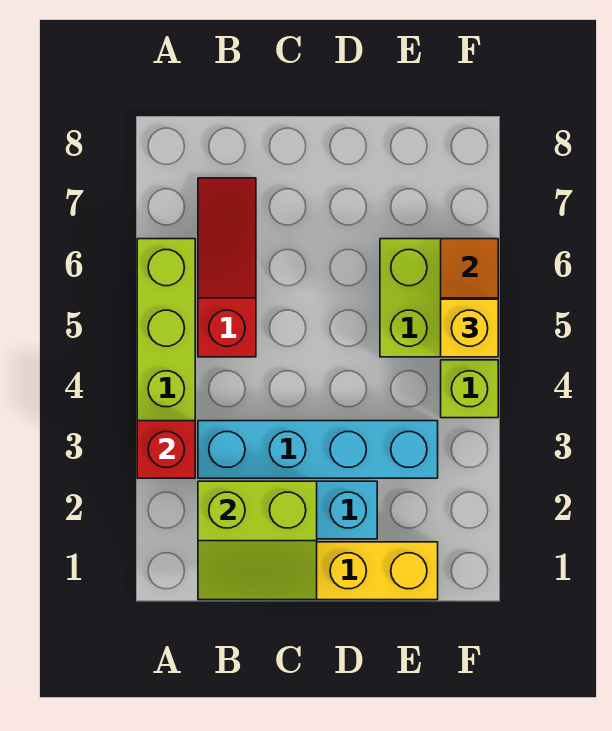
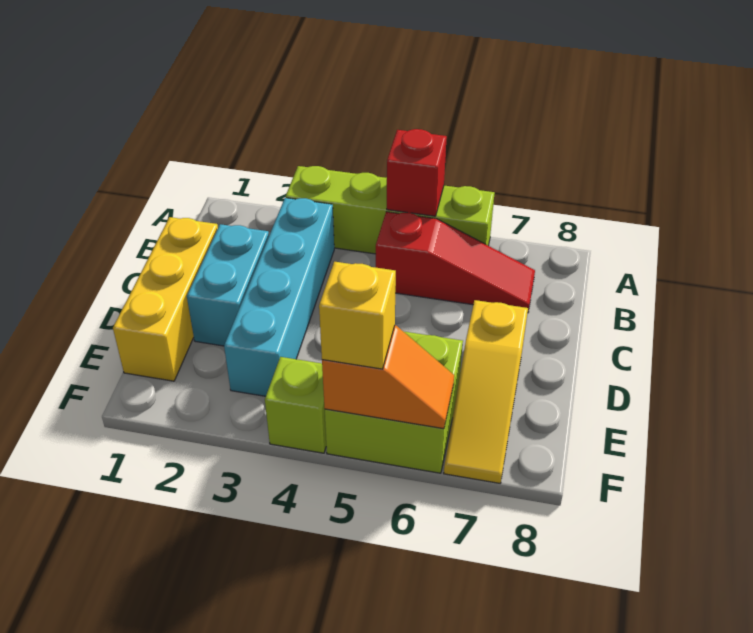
red 1x1 brick [137,421,195,478] -> red 1x1 brick moved to [387,129,447,216]
lime 2x2 slope [198,481,317,600] -> none
none -> yellow 1x3 slope [444,300,528,483]

